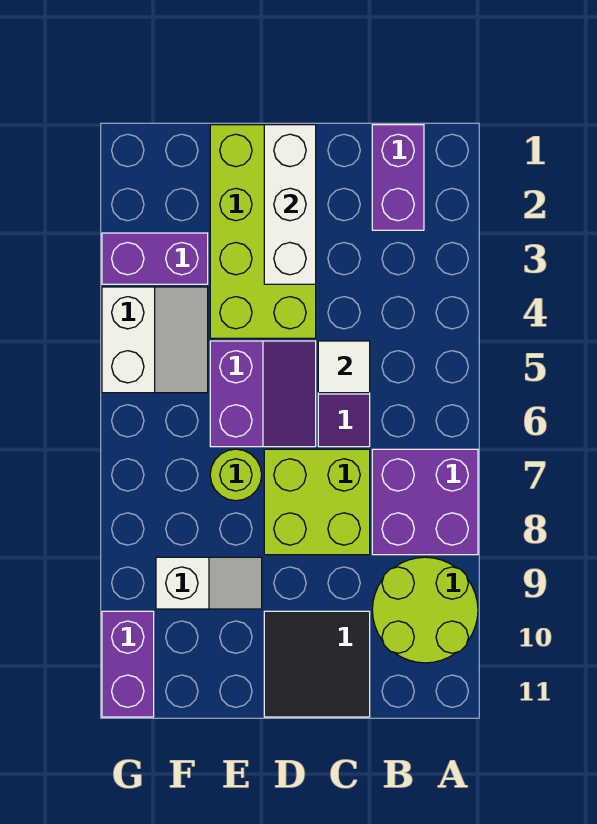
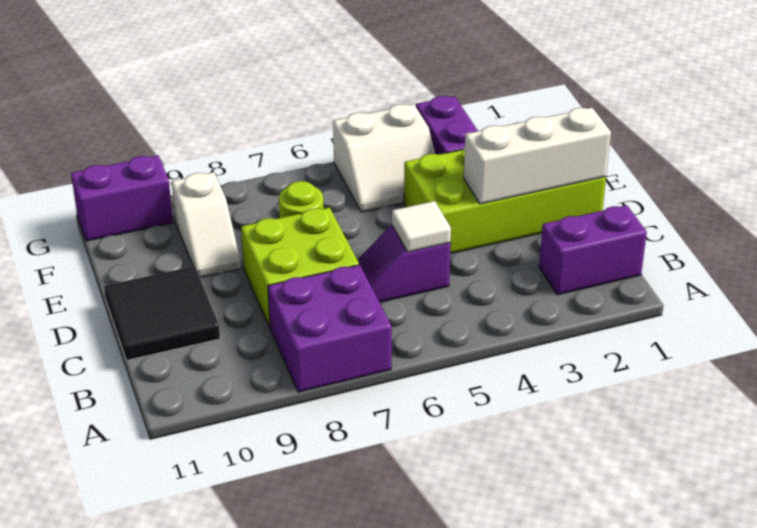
lime 2x2 round brick [372,557,478,663] -> none
purple 2x2 slope [210,341,316,447] -> none

